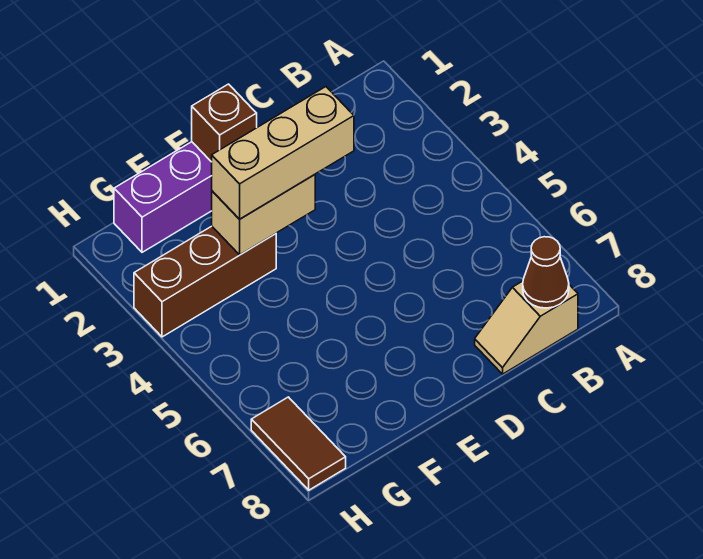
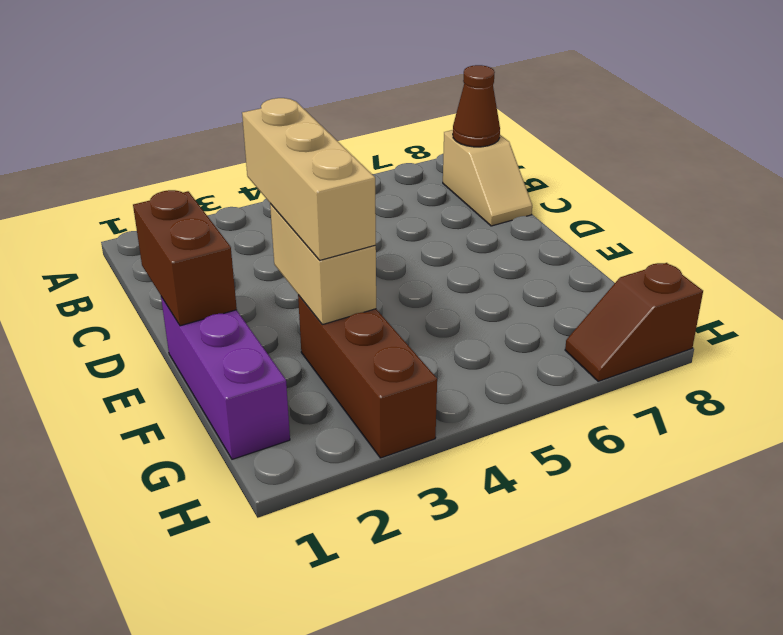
brown 1x1 brick [192,84,257,162] -> brown 1x2 brick [133,190,237,326]
brown 1x2 tile [251,397,346,490] -> brown 1x2 slope [565,263,703,381]

